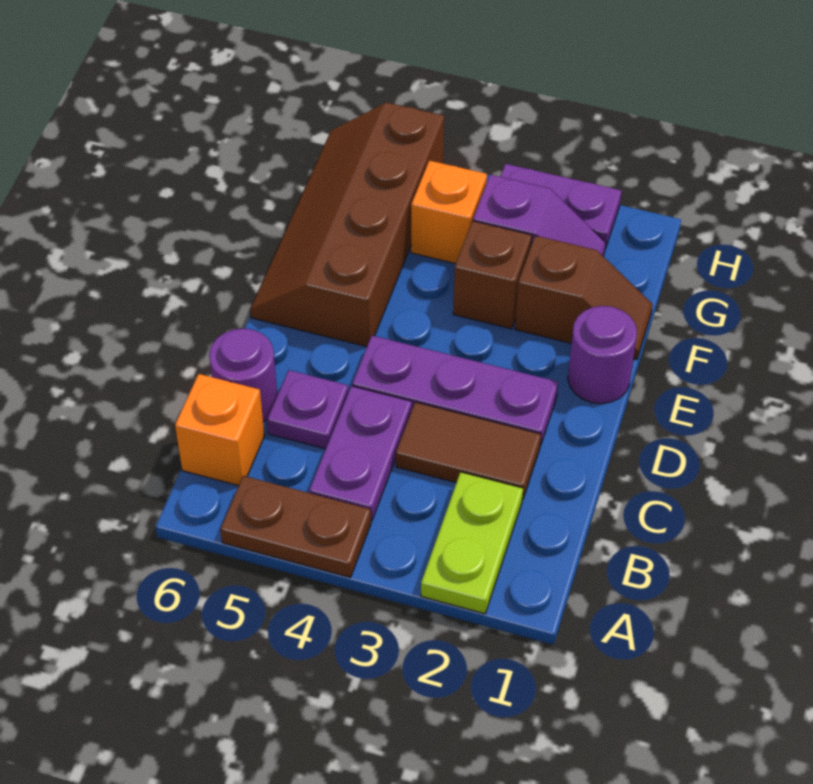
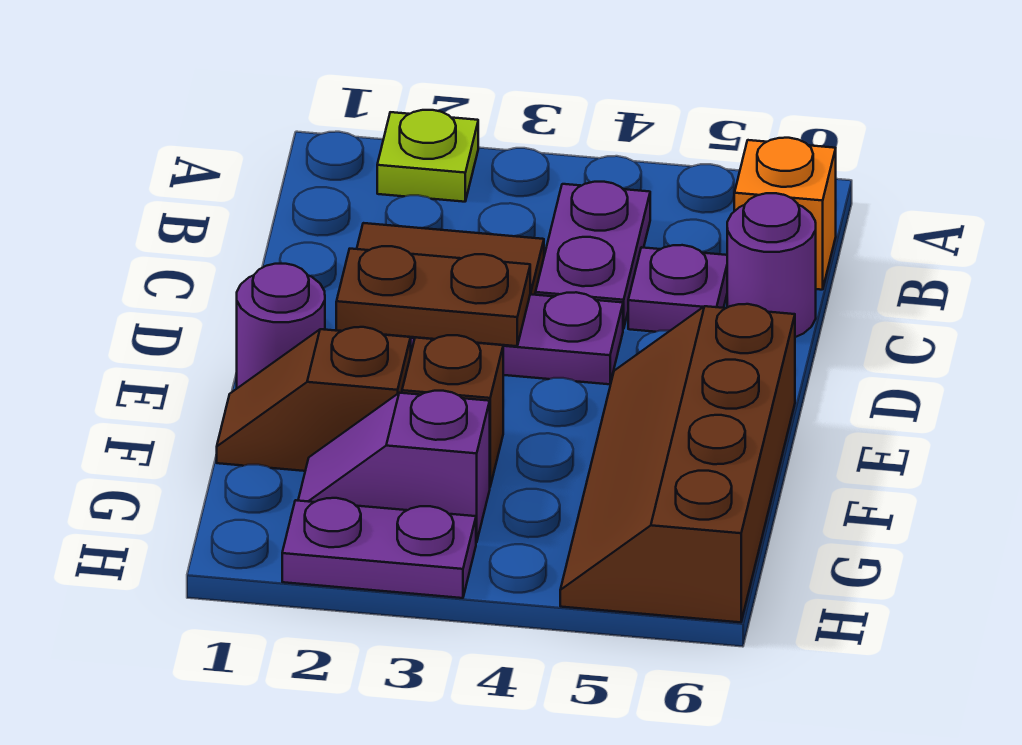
lime 1x2 plate [421,472,523,614] -> lime 1x1 plate [377,110,478,202]
brown 1x2 plate [220,476,371,578] -> brown 1x2 plate moved to [336,246,530,346]
brown 2x4 slope [250,103,444,347] -> brown 2x4 slope turned to [560,304,795,622]
orange 1x1 brick [411,161,487,264] -> none

